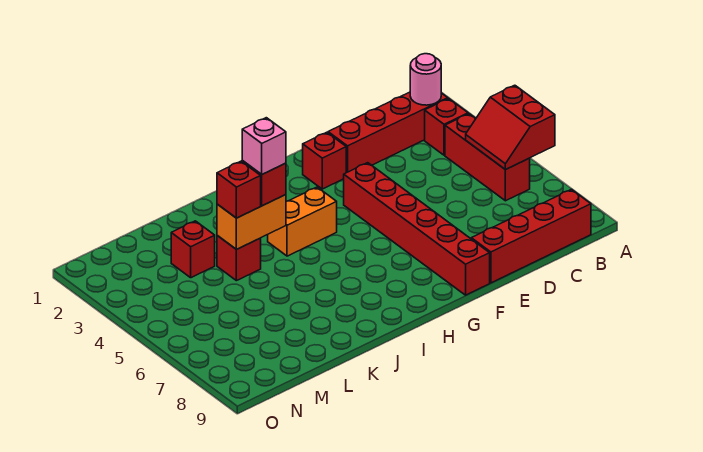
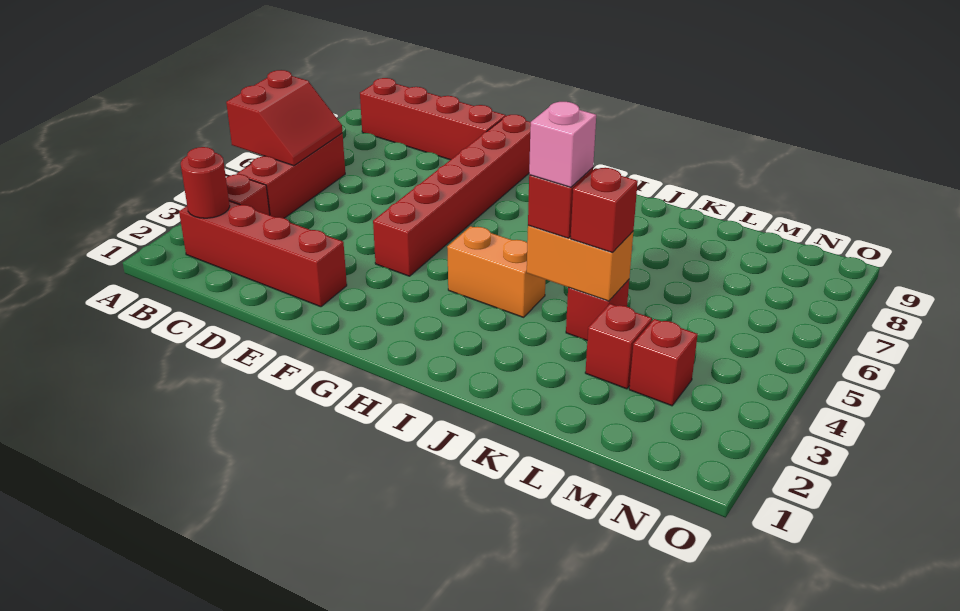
pink 1x1 round brick [410,54,441,105] -> red 1x1 round brick [181,147,230,218]
red 1x1 brick [303,132,346,189] -> red 1x1 brick moved to [629,319,698,406]

